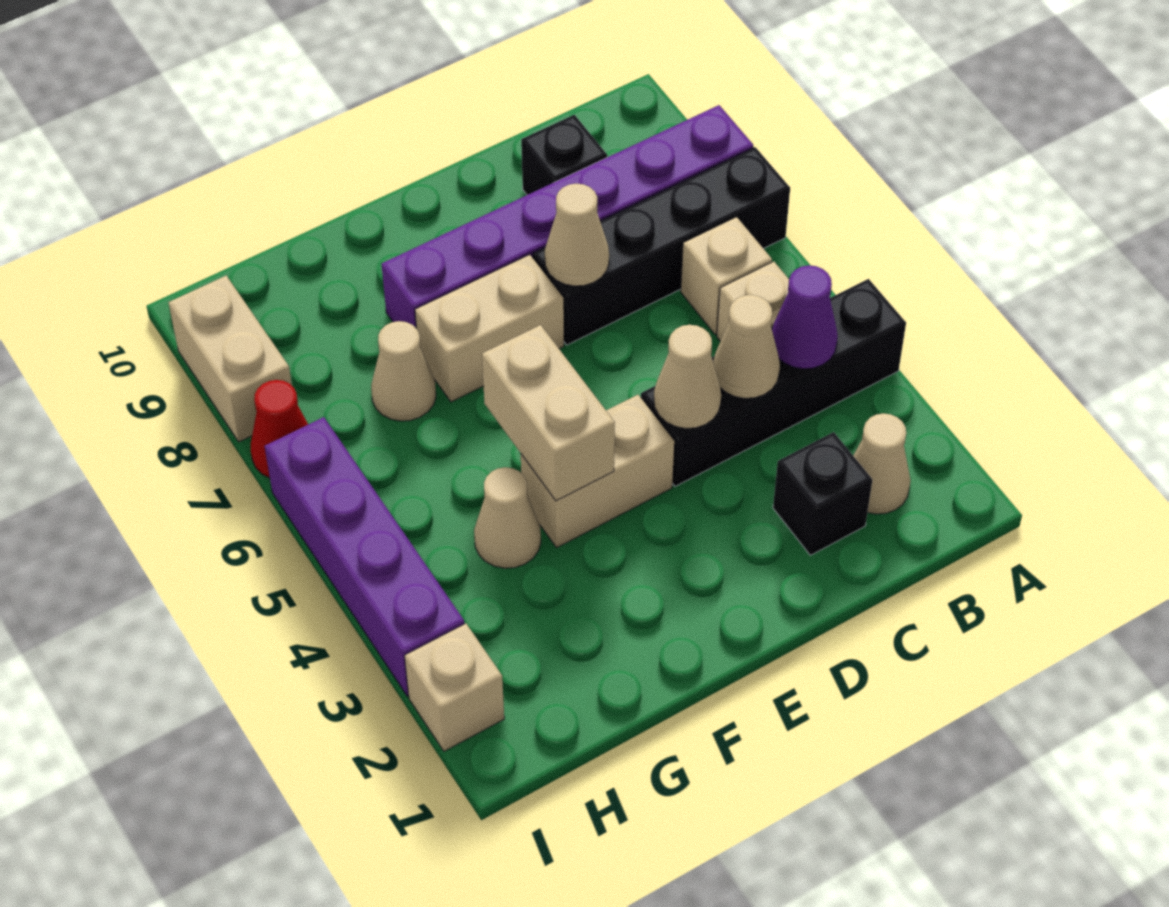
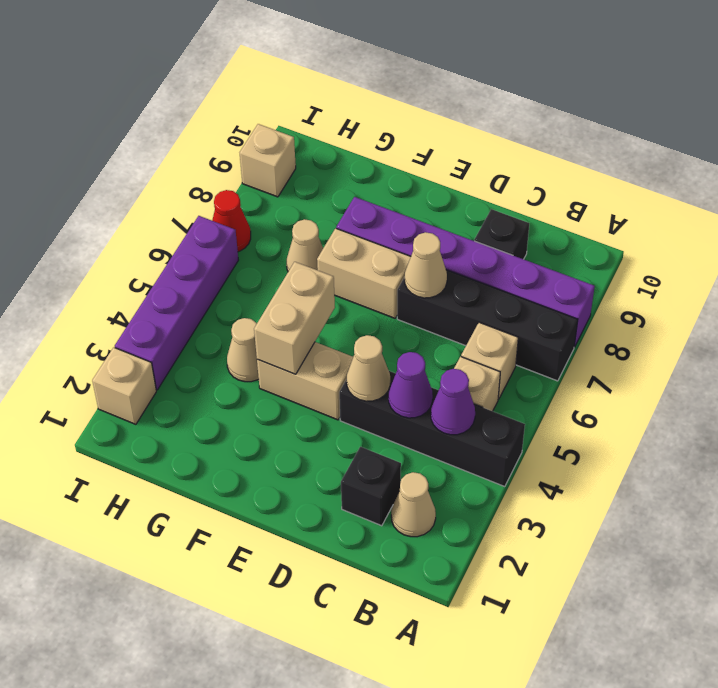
tan 1x1 cone [713,295,780,398] -> purple 1x1 cone [389,352,433,418]
tan 1x2 brick [168,276,292,442] -> tan 1x1 brick [240,124,296,197]

